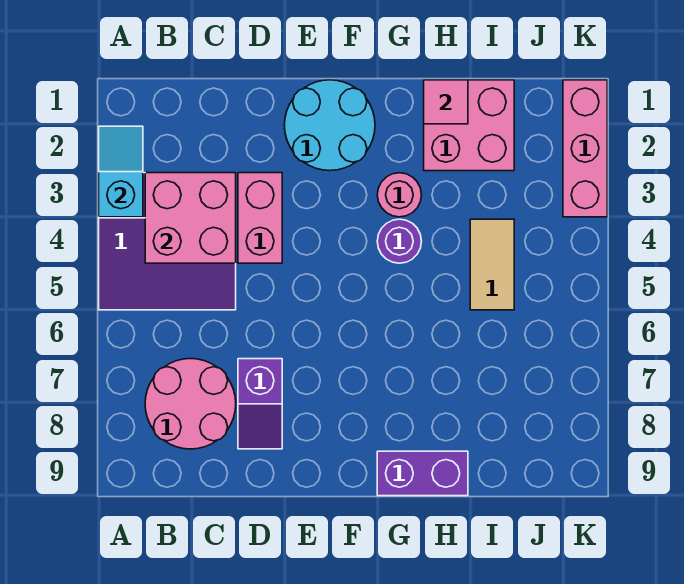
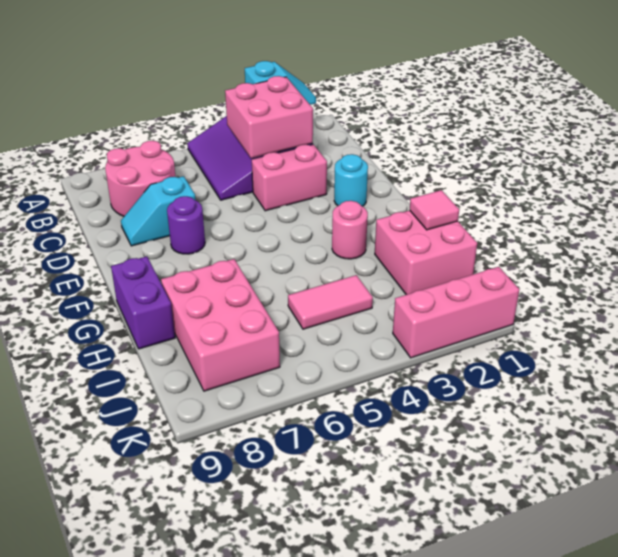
purple 1x2 slope [238,359,282,449] -> cyan 1x2 slope [121,176,195,246]
cyan 2x2 round brick [285,80,375,171] -> cyan 1x1 round brick [334,154,368,206]
purple 1x1 round brick [377,219,422,263] -> purple 1x1 round brick moved to [167,196,205,254]
none -> pink 2x3 brick [161,259,280,391]
tan 1x2 tile [470,219,514,310] -> pink 1x2 tile [288,275,373,329]

